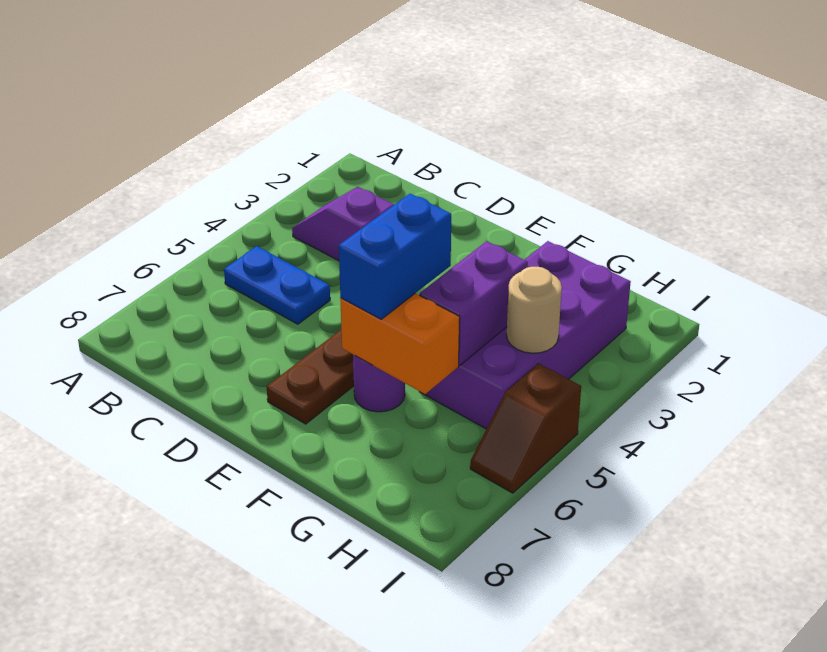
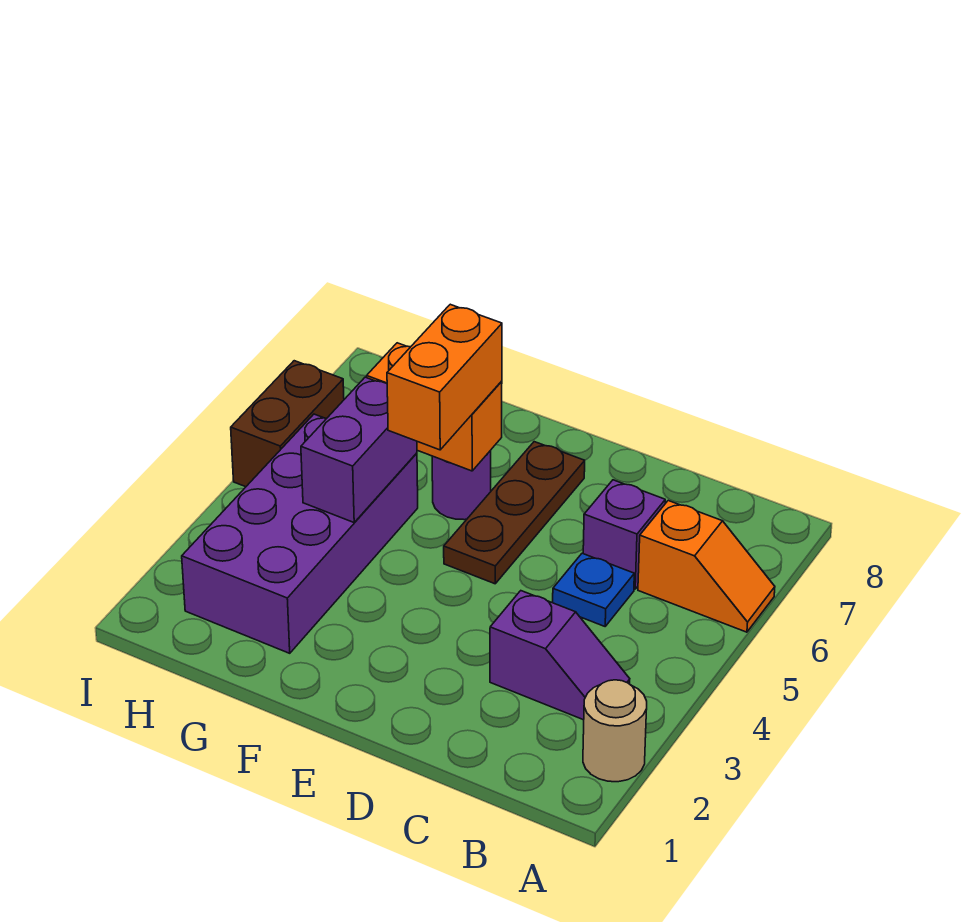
none -> orange 1x2 slope [638,501,775,632]
blue 1x2 plate [224,246,330,324] -> blue 1x1 plate [553,553,634,626]
none -> purple 1x1 brick [583,480,665,589]
blue 1x2 brick [339,194,451,319] -> orange 1x2 brick [387,304,502,450]
tan 1x1 round brick [507,267,562,353] -> tan 1x1 round brick moved to [583,680,647,782]
brown 1x2 slope [470,364,581,493] -> brown 1x2 brick [231,361,344,487]

